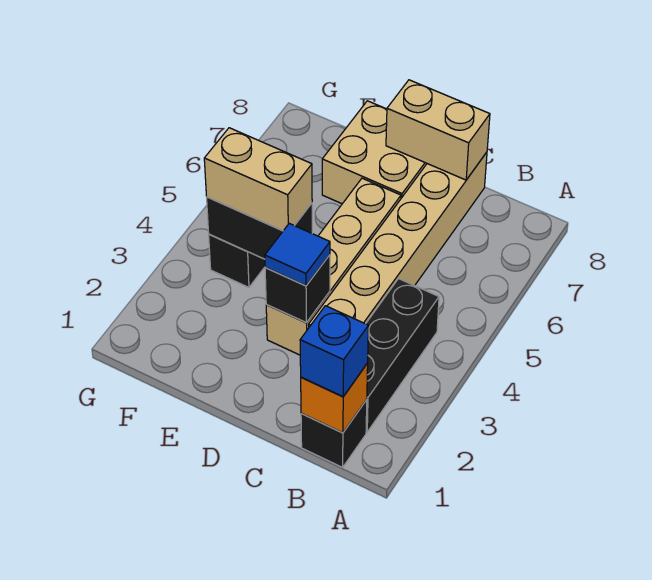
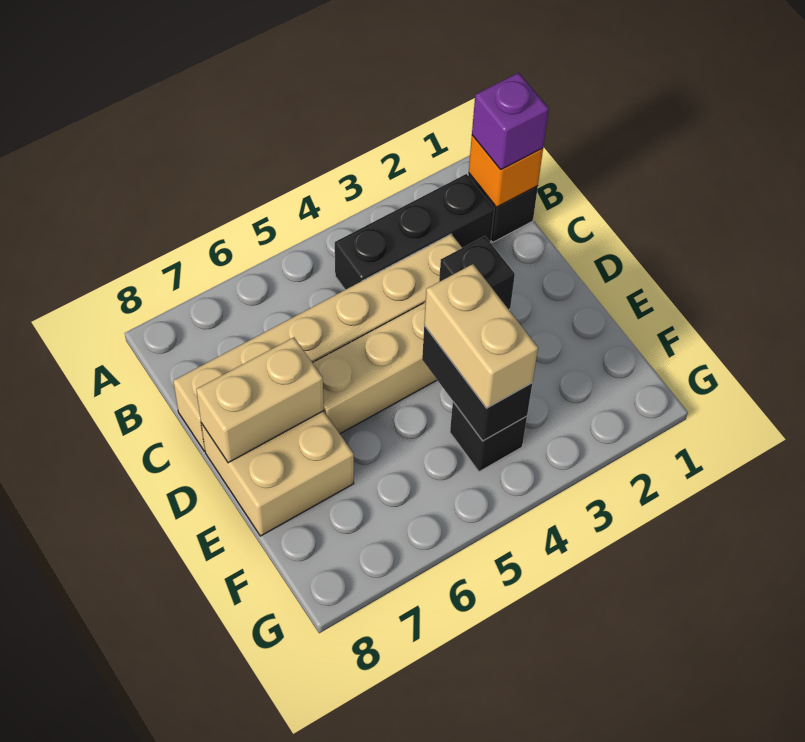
blue 1x1 brick [300,306,368,396] -> purple 1x1 brick [472,73,549,170]
tan 1x2 brick [386,80,490,180] -> tan 1x2 brick turned to [196,337,324,463]
blue 1x1 tile [265,223,330,286] -> none

